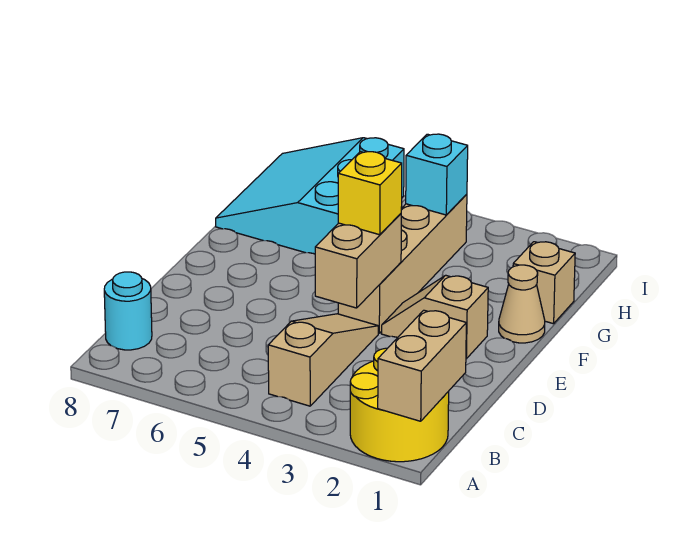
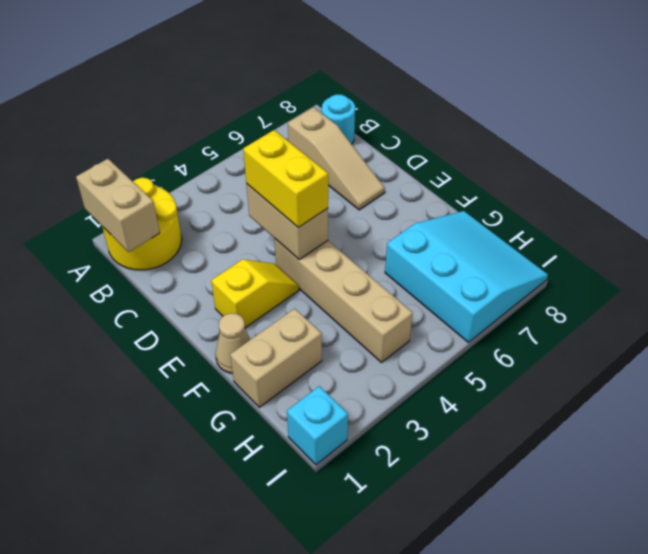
tan 1x3 slope [268,314,378,406] -> tan 1x3 slope moved to [288,107,385,210]
tan 1x2 slope [381,275,488,359] -> yellow 1x2 slope [211,259,299,328]
yellow 1x1 brick [338,152,402,235] -> yellow 1x2 brick [243,130,328,228]
tan 1x1 brick [513,242,575,324] -> tan 1x2 brick [230,309,322,407]
cyan 1x1 brick [406,134,468,215] -> cyan 1x1 brick moved to [287,386,348,465]

